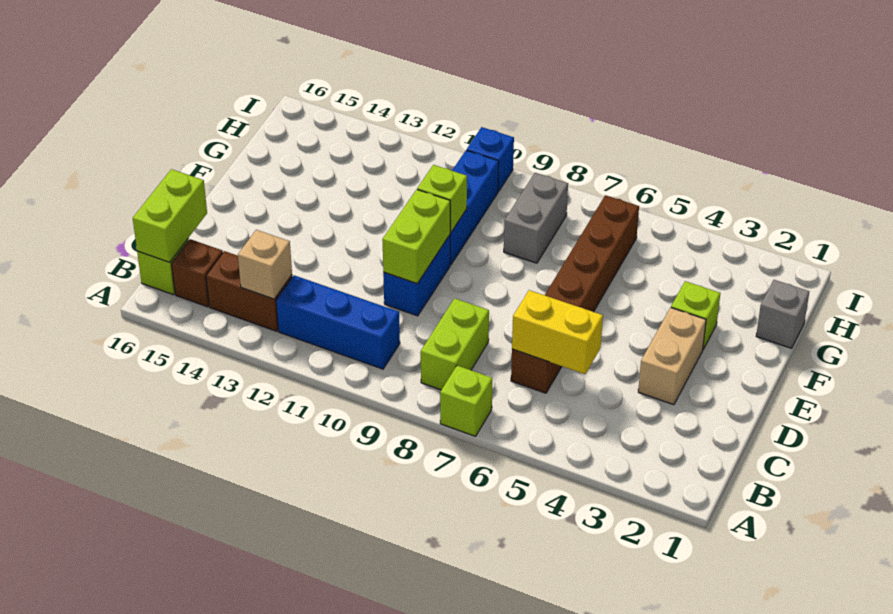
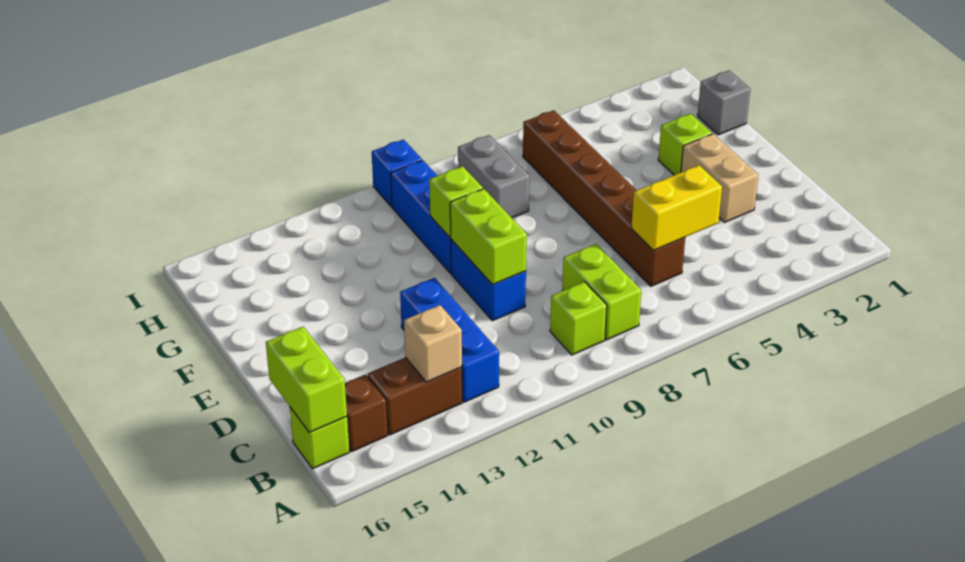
lime 1x1 brick [440,365,492,436] -> lime 1x1 brick moved to [550,282,607,355]
blue 1x3 brick [276,275,400,369] -> blue 1x3 brick turned to [400,278,499,402]

